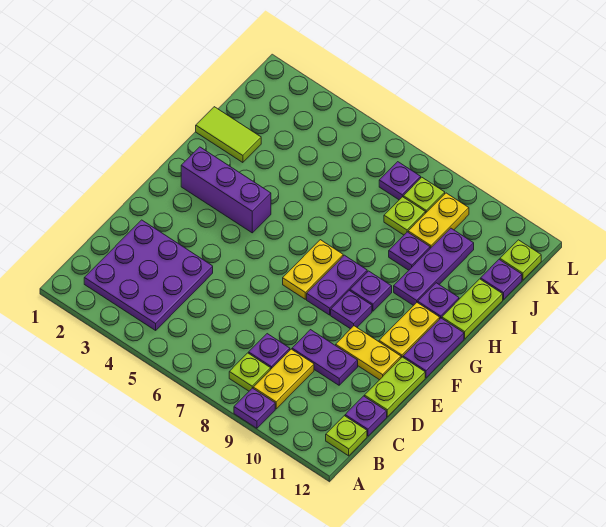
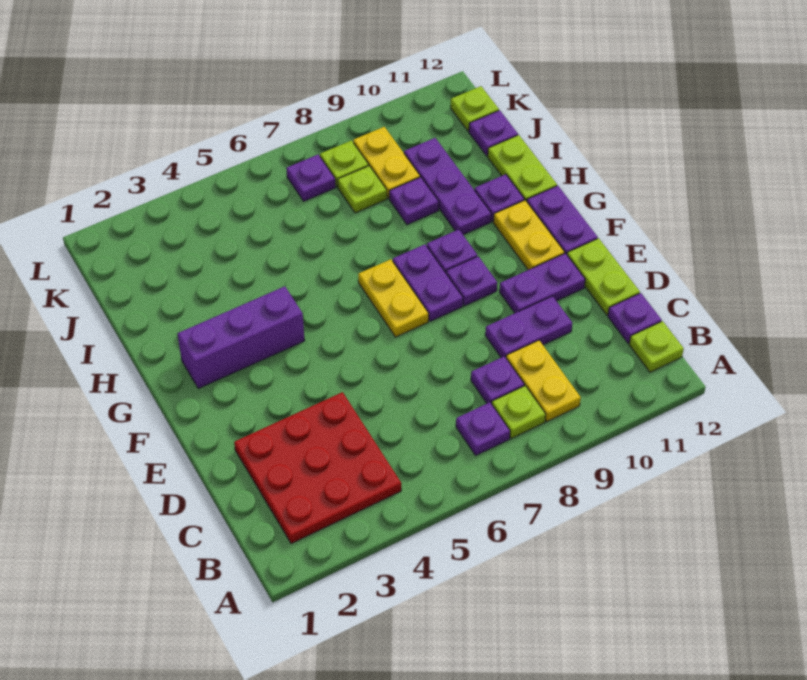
purple 1x1 plate [234,388,275,428] -> purple 1x1 plate moved to [456,402,510,455]
purple 3x3 plate [84,220,213,330] -> red 3x3 plate [234,392,401,544]
yellow 1x2 plate [336,326,401,380] -> purple 1x2 plate [499,253,585,313]
lime 1x2 tile [196,107,261,163] -> none

